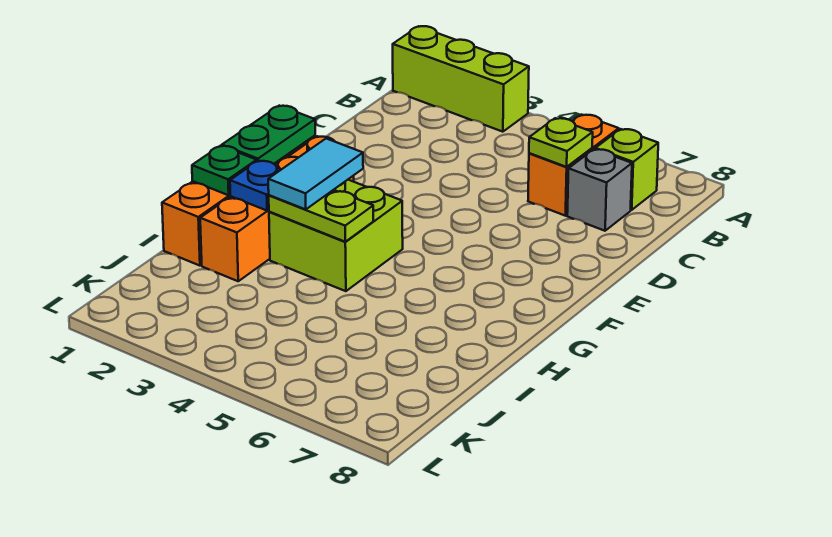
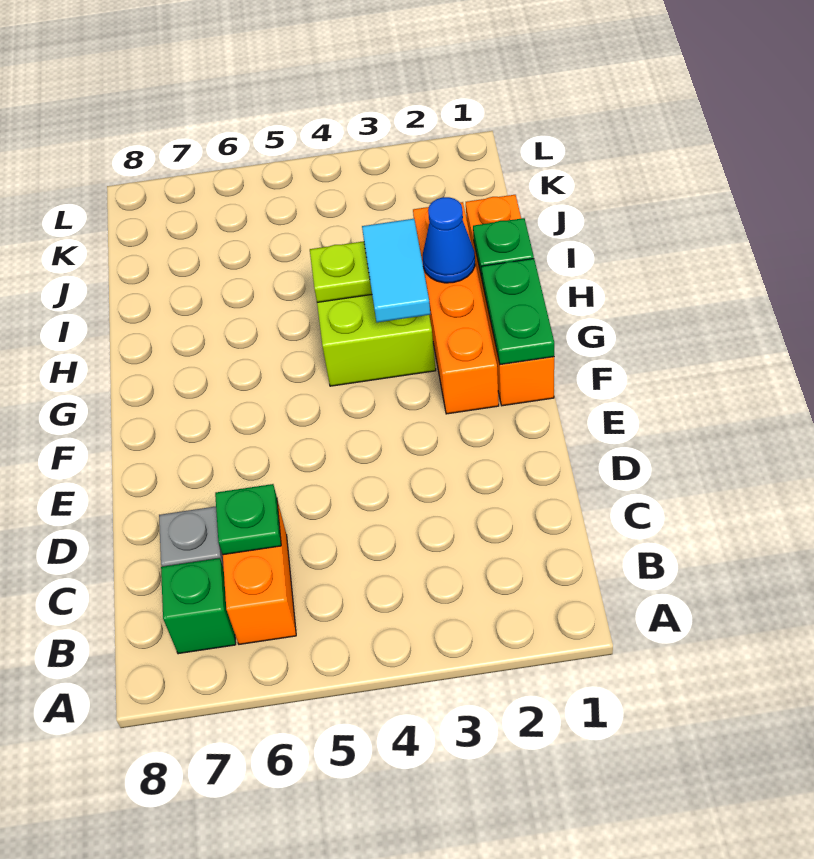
lime 1x3 brick [393,26,529,132] -> none
lime 1x1 brick [595,129,658,210] -> green 1x1 brick [161,558,236,654]
lime 1x1 plate [529,118,593,167] -> green 1x1 plate [215,484,281,555]
blue 1x1 plate [230,161,281,211] -> blue 1x1 cone [423,197,475,283]

